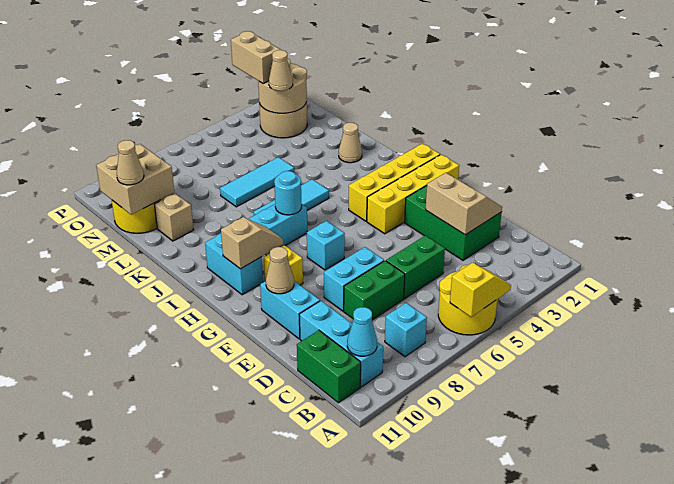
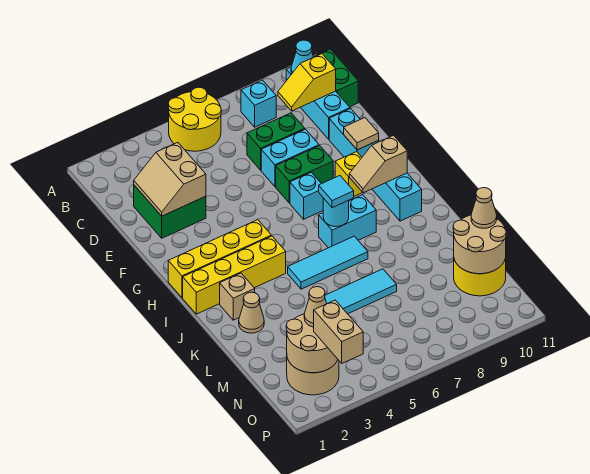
yellow 1x2 slope [450,263,511,317] -> yellow 1x2 slope moved to [278,54,336,111]
green 2x3 brick [405,186,502,260] -> green 2x2 brick [134,185,206,238]
green 1x2 brick [386,236,445,299] -> green 1x2 brick moved to [276,146,333,203]
tan 1x1 cone [266,247,294,294] -> tan 1x1 tile [344,118,379,150]
yellow 1x4 brick [367,155,459,234] -> yellow 1x4 brick moved to [183,236,286,314]
none -> cyan 1x1 tile [319,176,354,208]
tan 1x1 brick [154,193,193,241] -> tan 1x1 brick moved to [220,273,255,320]
tan 2x2 brick [96,144,174,215] -> tan 2x2 round brick [453,215,506,274]

